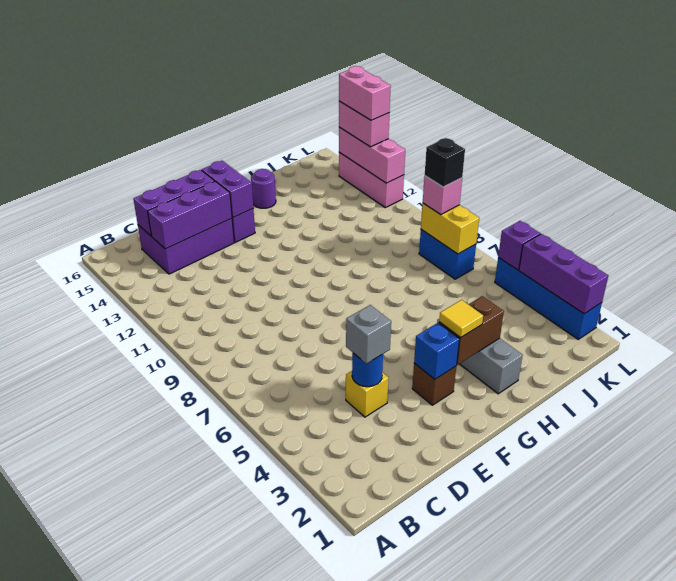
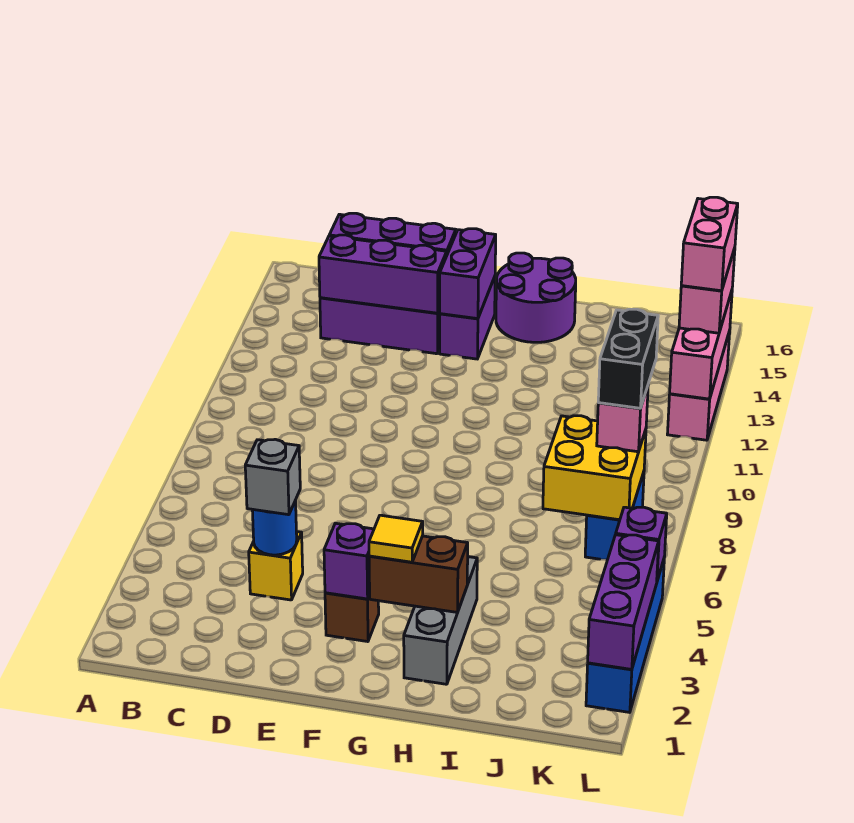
blue 1x1 brick [414,323,459,380] -> purple 1x1 brick [324,523,374,599]
purple 1x1 round brick [251,169,276,208] -> purple 2x2 round brick [496,253,576,342]
yellow 1x2 brick [421,203,479,254] -> yellow 2x2 brick [543,416,646,520]
black 1x1 brick [425,138,465,187] -> black 1x2 brick [598,309,658,408]

